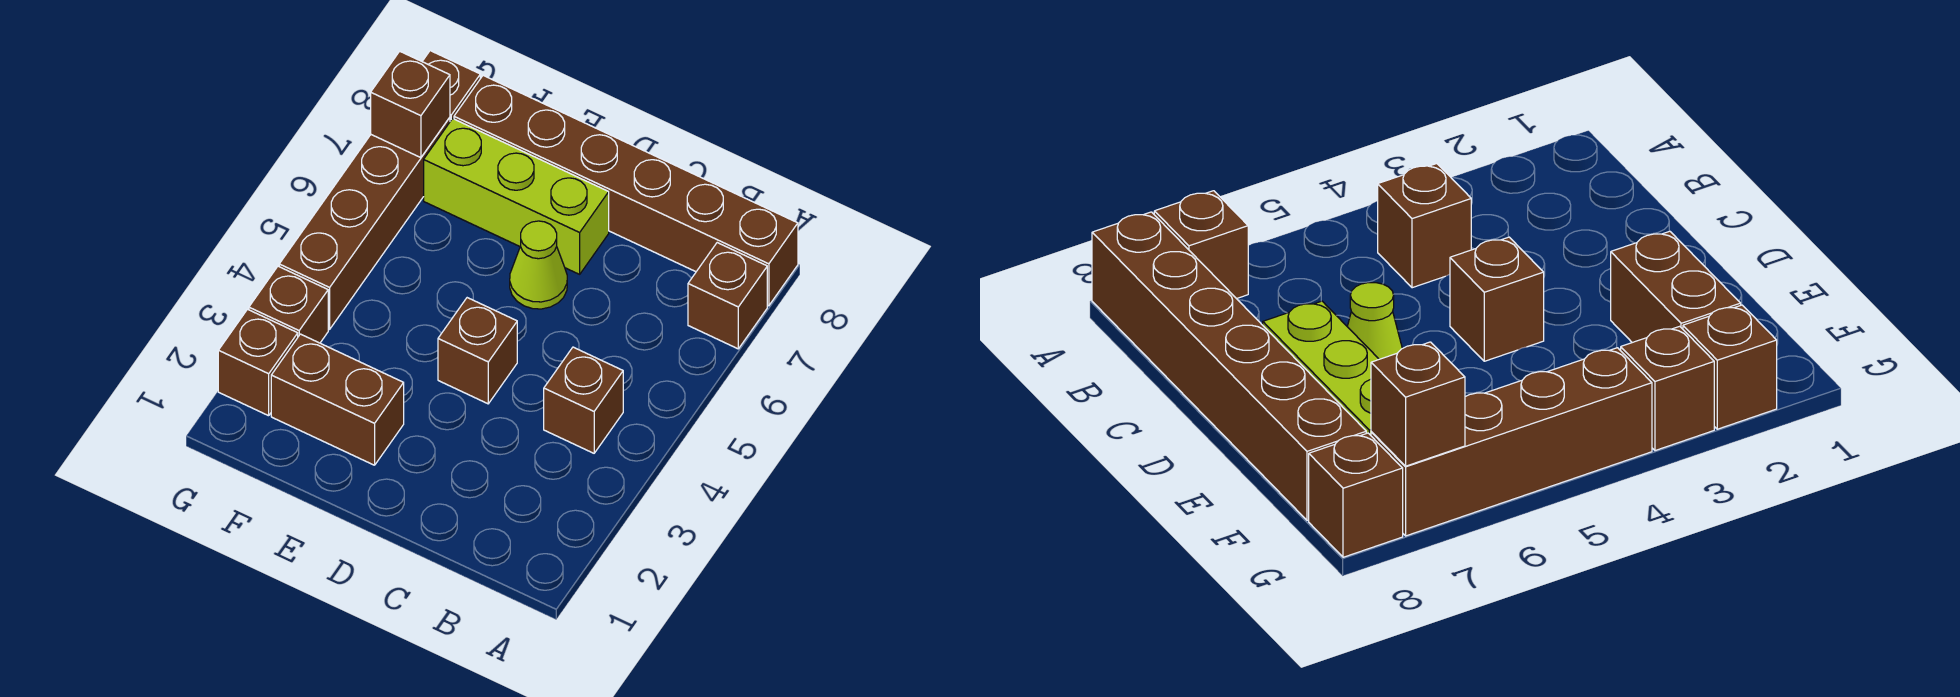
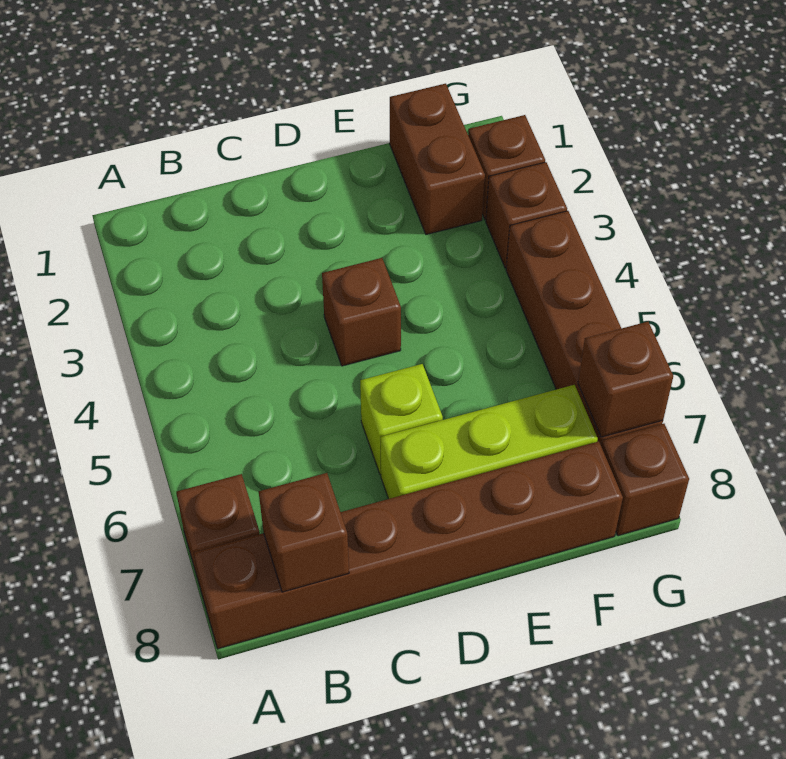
brown 1x1 brick [544,347,623,453] -> brown 1x1 brick moved to [259,473,349,592]
lime 1x1 cone [510,221,567,309] -> lime 1x1 brick [360,364,443,475]
brown 1x2 brick [271,334,404,465] -> brown 1x2 brick turned to [390,84,485,235]

